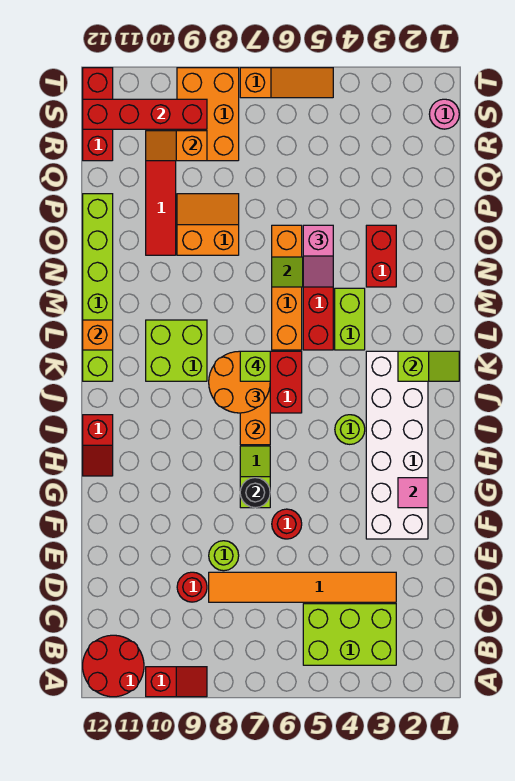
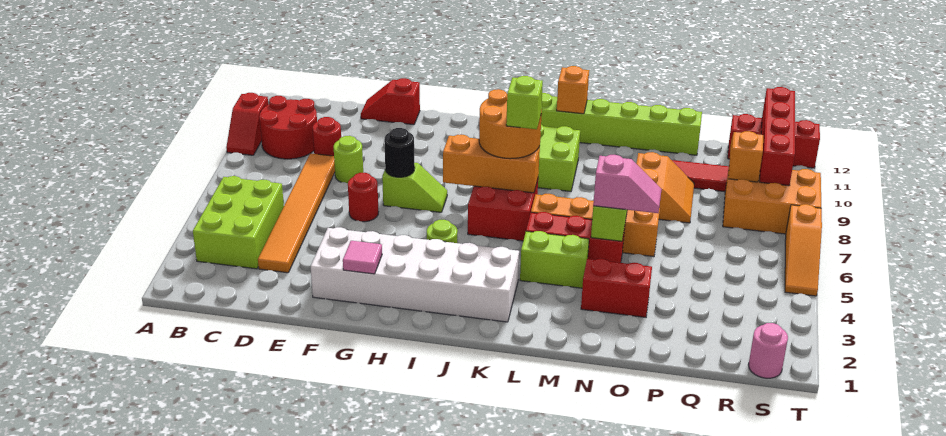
red 2x2 round brick [83,635,144,697] -> red 2x2 round brick moved to [259,96,317,159]
red 1x2 slope [83,415,113,476] -> red 1x2 slope moved to [361,78,420,125]
lime 1x2 slope [398,351,459,381] -> none
pink 1x2 slope [303,225,333,287] -> pink 1x2 slope turned to [593,155,662,213]

